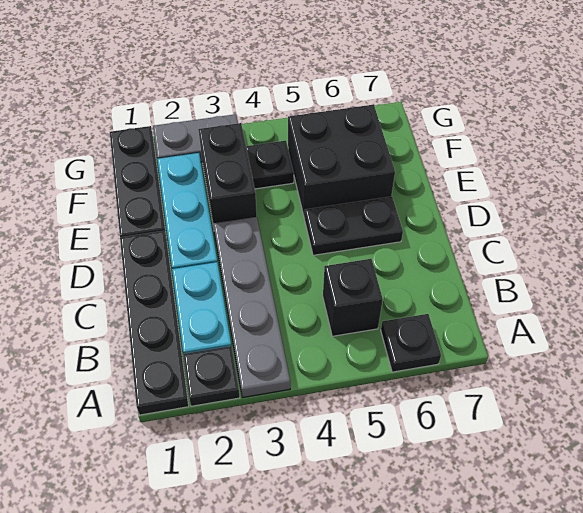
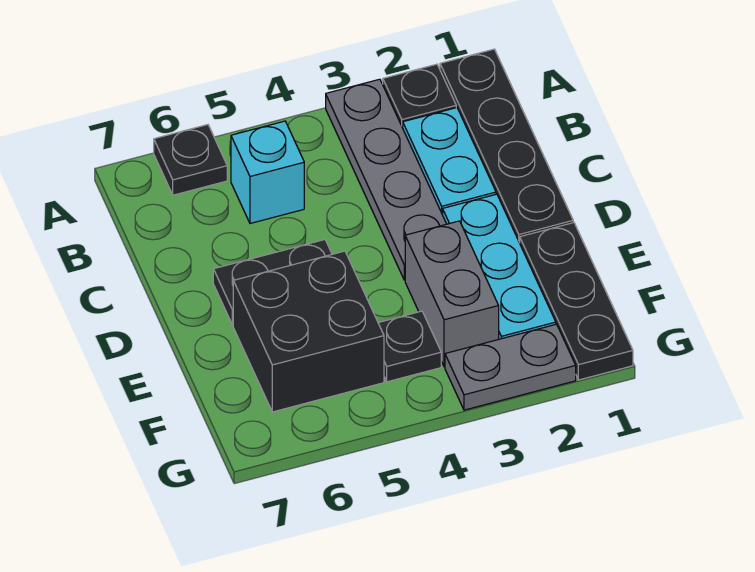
black 1x1 brick [323,259,383,336] -> cyan 1x1 brick [231,121,304,223]
black 1x2 brick [198,123,257,227] -> grey 1x2 brick [405,221,499,367]

